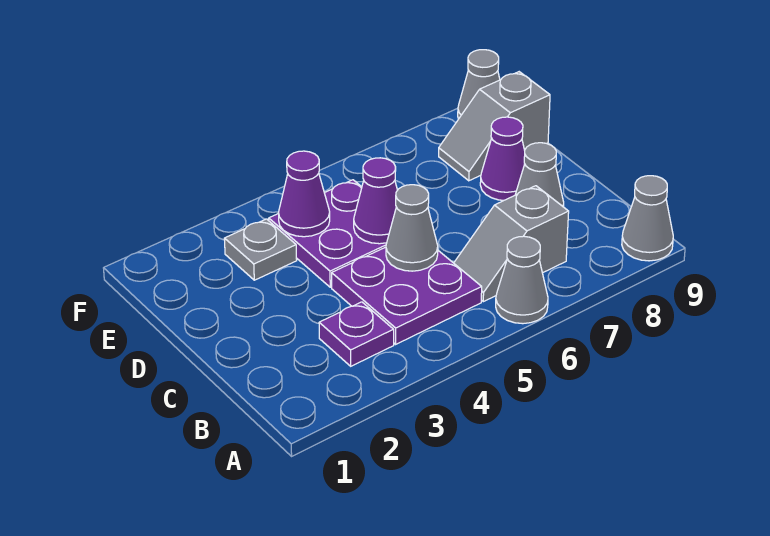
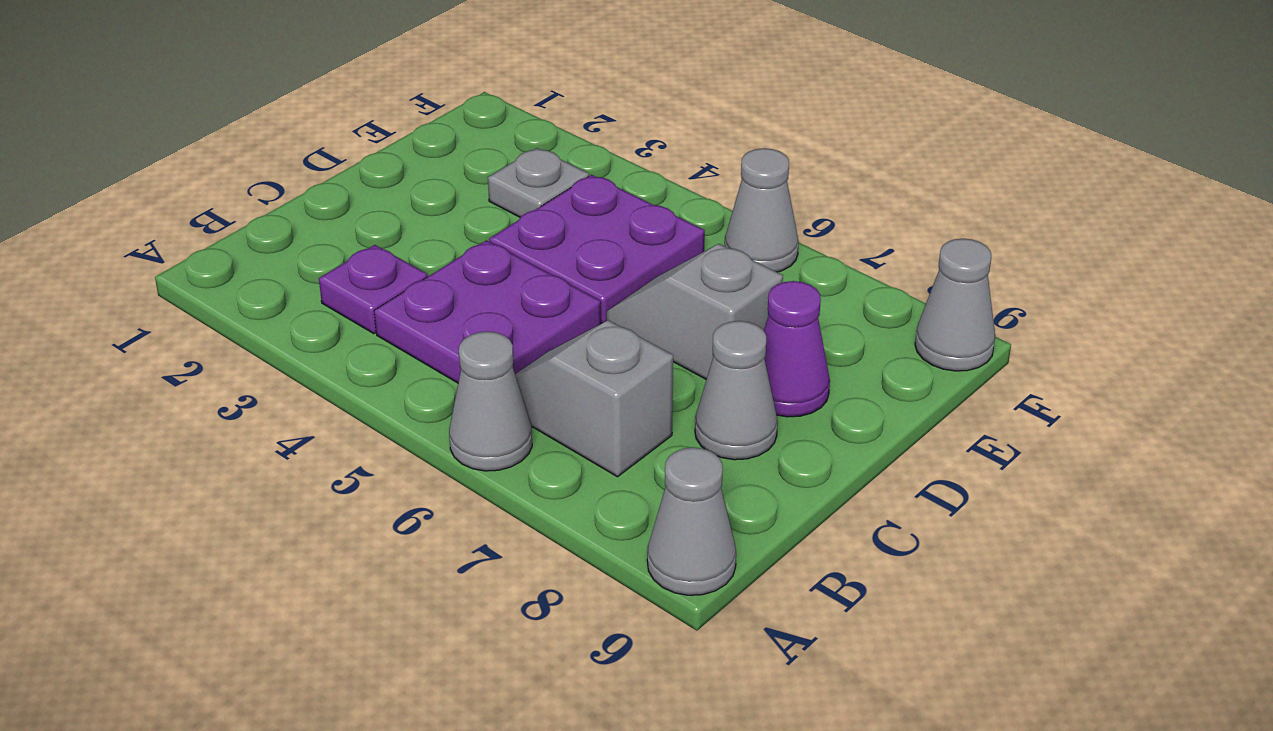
grey 1x1 cone [386,185,438,271] -> grey 1x1 cone moved to [725,148,799,272]
purple 1x1 cone [354,158,397,244] -> none
purple 1x1 cone [278,151,330,237] -> none
grey 1x2 slope [439,72,550,181] -> grey 1x2 slope moved to [606,244,783,379]

